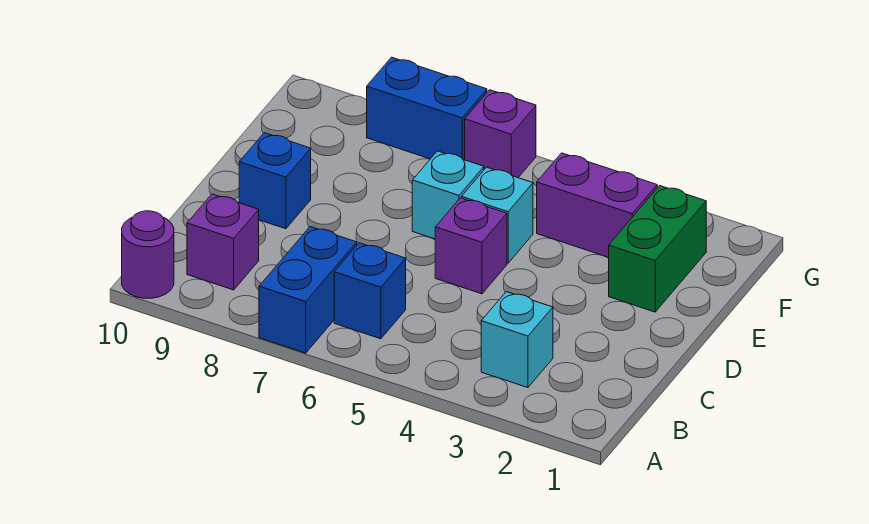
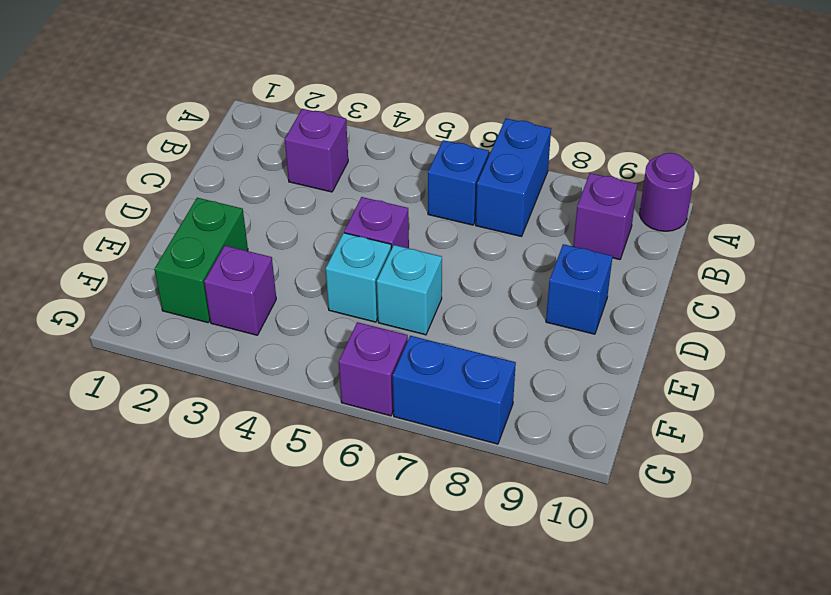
cyan 1x1 brick [481,292,553,388] -> purple 1x1 brick [285,109,348,192]
purple 1x2 brick [537,153,657,257] -> purple 1x1 brick [204,246,276,335]

